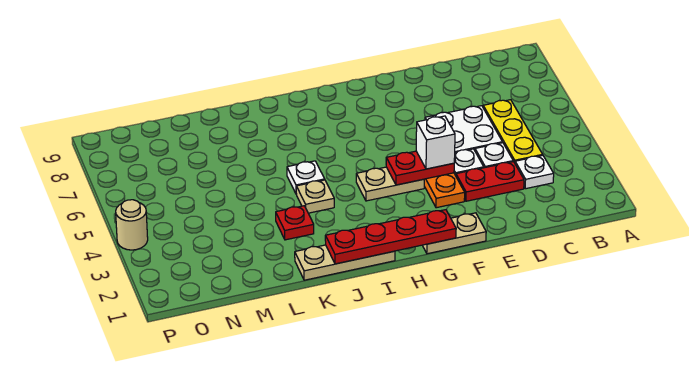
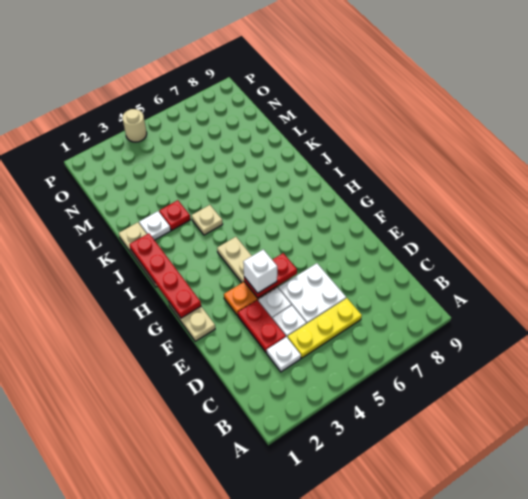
red 1x2 plate [386,151,454,185] -> red 1x2 plate turned to [244,253,297,298]
white 1x1 plate [287,161,325,193] -> white 1x1 plate moved to [139,211,171,240]

